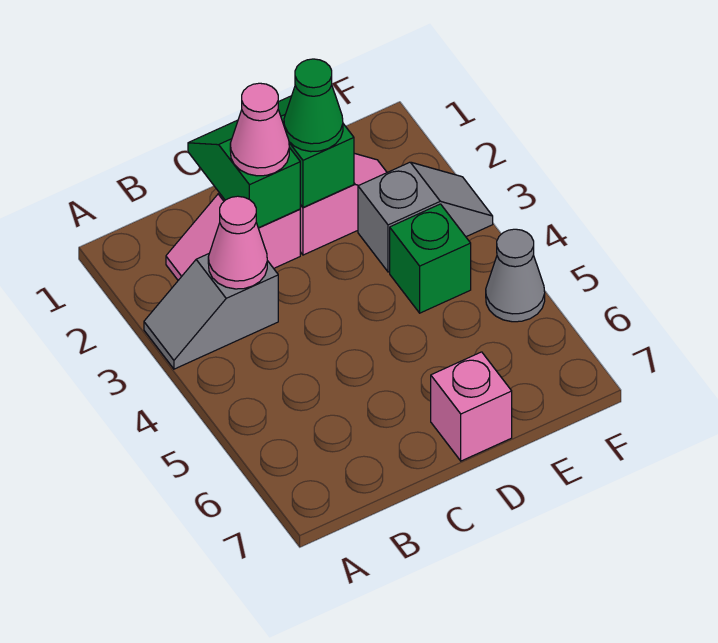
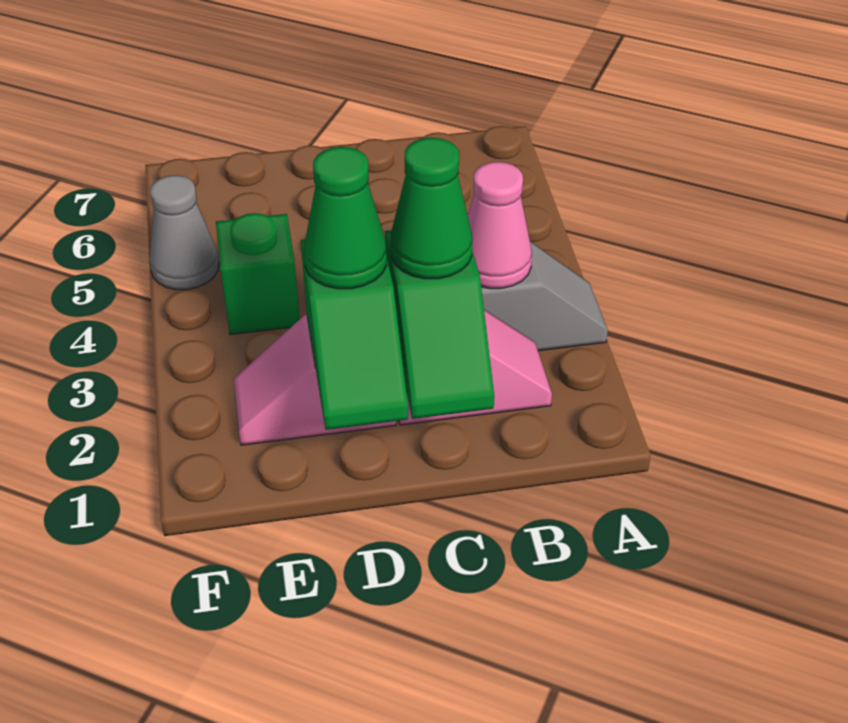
pink 1x1 cone [230,83,289,176] -> green 1x1 cone [391,138,472,279]
pink 1x1 brick [431,352,512,461] -> none
grey 1x2 slope [358,162,493,272] -> none

